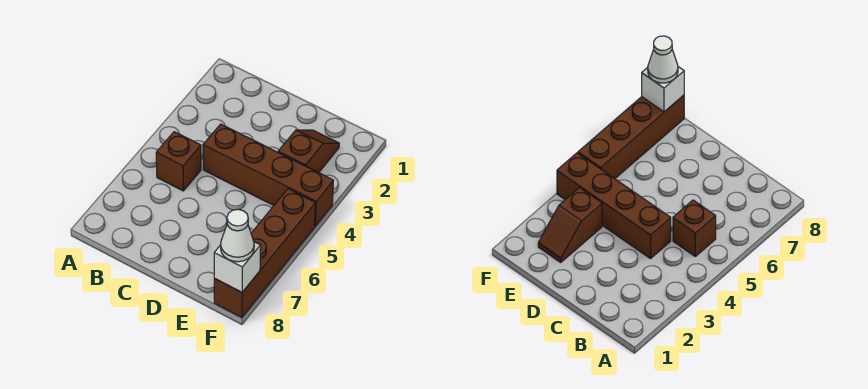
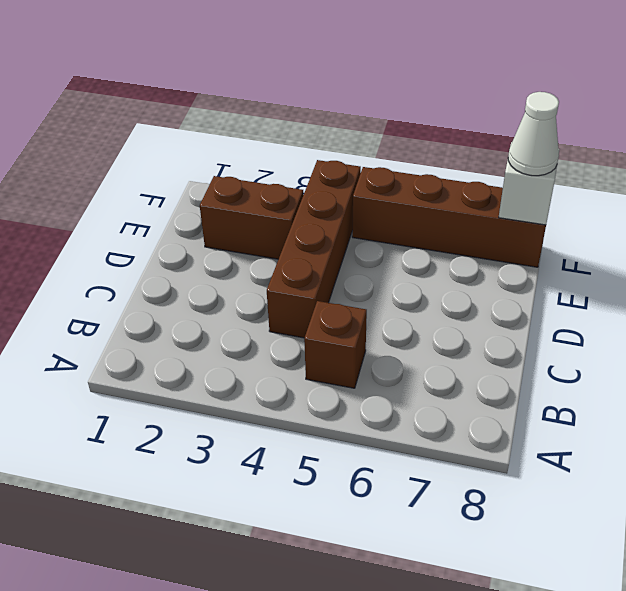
brown 1x2 slope [278,130,339,173] -> brown 1x2 brick [200,176,303,259]

